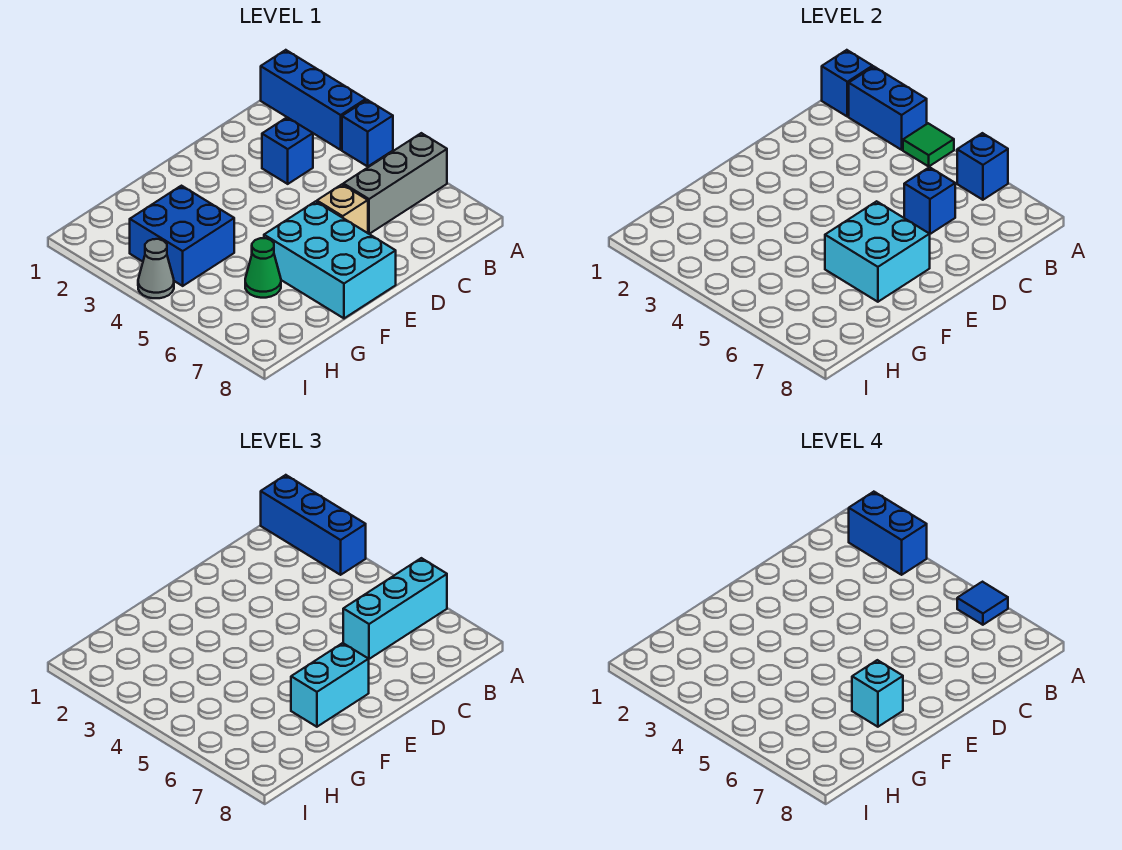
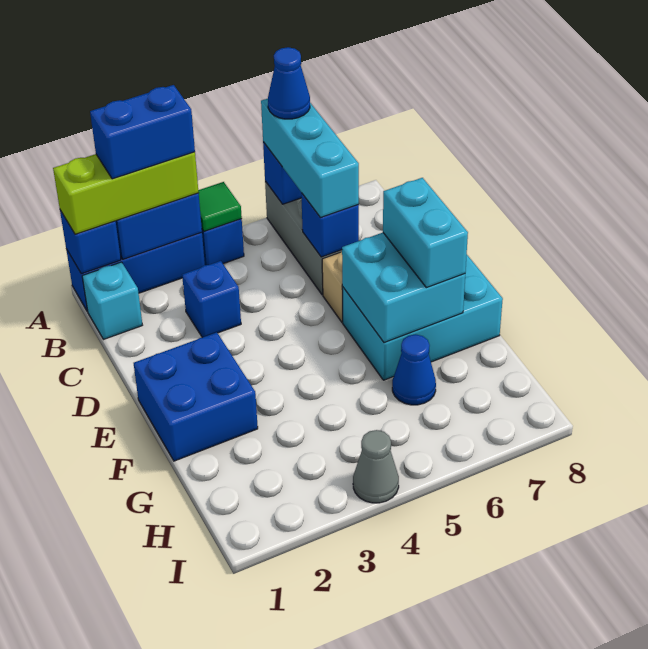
blue 1x3 brick [261,475,366,575] -> lime 1x3 brick [53,152,199,234]
blue 1x1 tile [957,582,1008,625] -> blue 1x1 cone [268,47,310,119]
cyan 1x1 brick [852,660,903,727] -> cyan 1x1 brick moved to [82,262,142,339]
blue 2x2 brick [130,186,234,286] -> blue 2x2 brick moved to [134,332,258,461]
green 1x1 cone [245,238,281,298] -> blue 1x1 cone [392,334,436,405]

